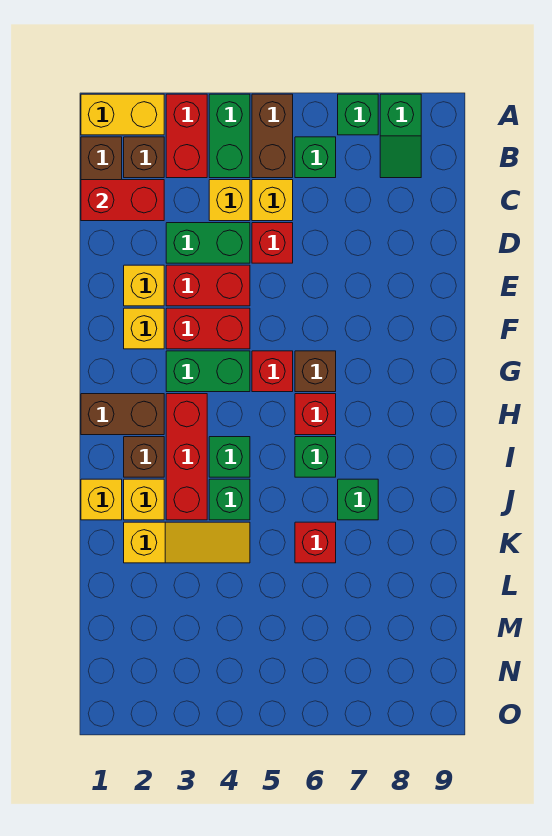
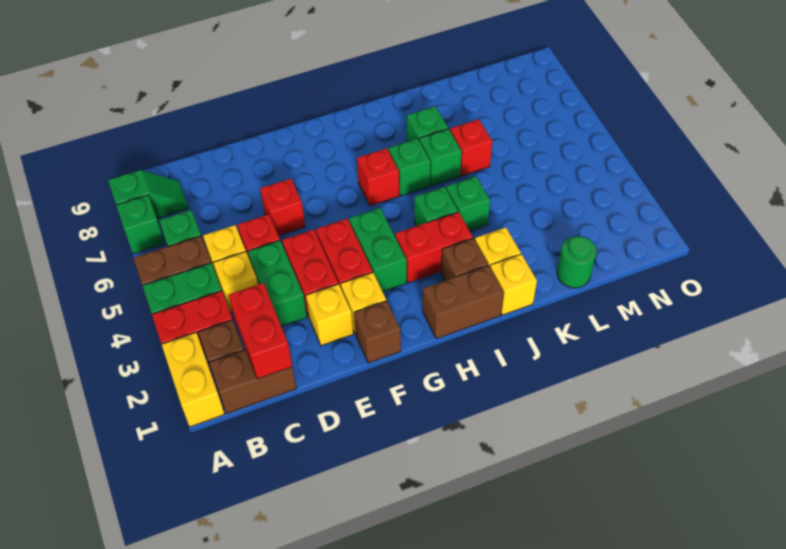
red 1x1 brick [252,351,293,392] -> red 1x1 brick moved to [260,179,305,236]
brown 1x1 brick [295,351,336,392] -> brown 1x1 brick moved to [354,301,401,363]
brown 1x2 brick [81,394,164,435] -> brown 1x2 brick turned to [423,266,504,339]
red 1x3 brick [166,394,207,520] -> red 1x2 brick [395,212,473,283]
none -> green 1x1 brick [419,129,462,186]
yellow 1x3 slope [124,522,250,563] -> none
none -> green 1x1 round brick [557,236,596,288]

